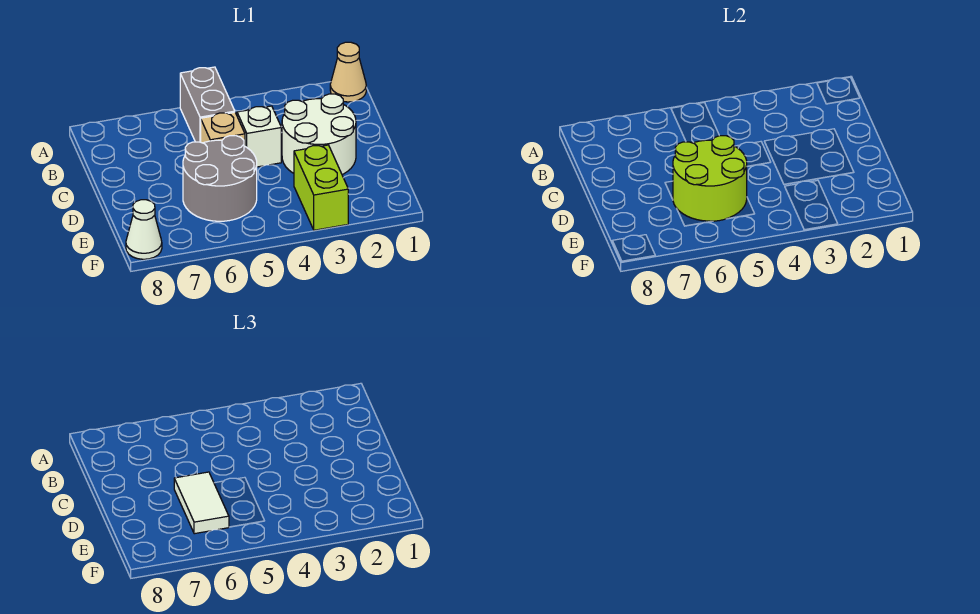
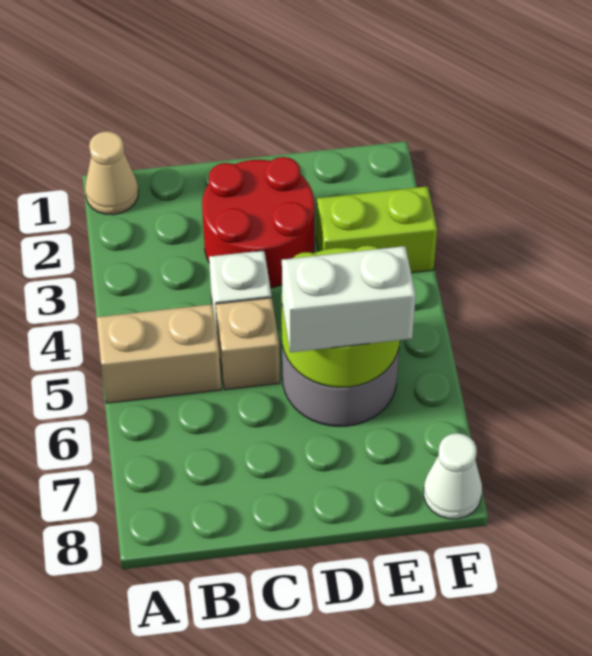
grey 1x2 brick [180,67,235,142] -> tan 1x2 brick [96,304,221,403]
white 2x2 round brick [282,94,356,175] -> red 2x2 round brick [202,157,315,288]
white 1x2 tile [174,472,229,534] -> white 1x2 brick [282,246,416,352]

